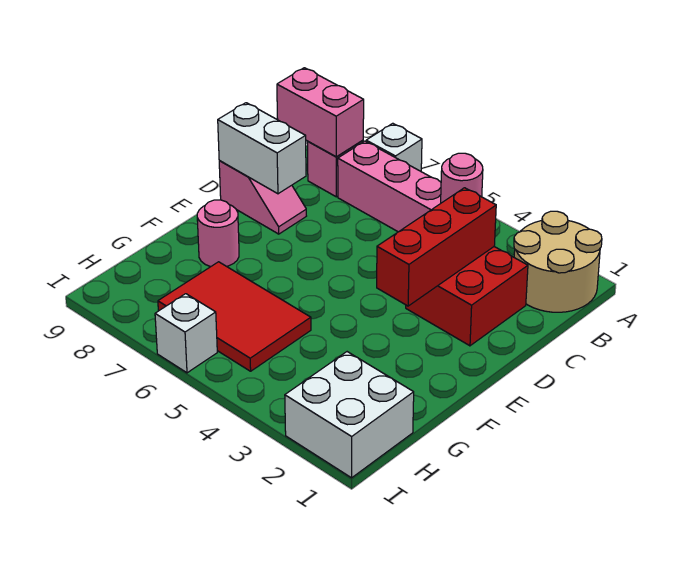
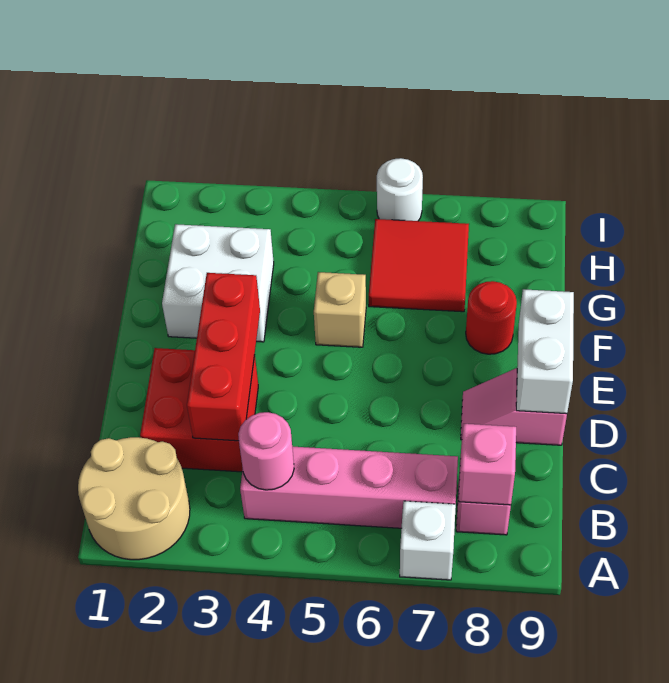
pink 1x2 brick [277,68,364,157] -> pink 1x1 brick [458,424,516,505]
white 1x2 brick [218,103,306,194] -> white 1x2 brick turned to [516,289,574,414]
none -> tan 1x1 brick [314,272,366,347]
pink 1x1 round brick [197,200,239,267] -> red 1x1 round brick [466,281,517,354]
red 2x3 tile [158,262,311,371] -> red 2x2 tile [369,219,469,312]
white 2x2 brick [285,352,414,478] -> white 2x2 brick moved to [162,224,274,342]
white 1x1 brick [155,294,217,373] -> white 1x1 round brick [377,158,423,221]

